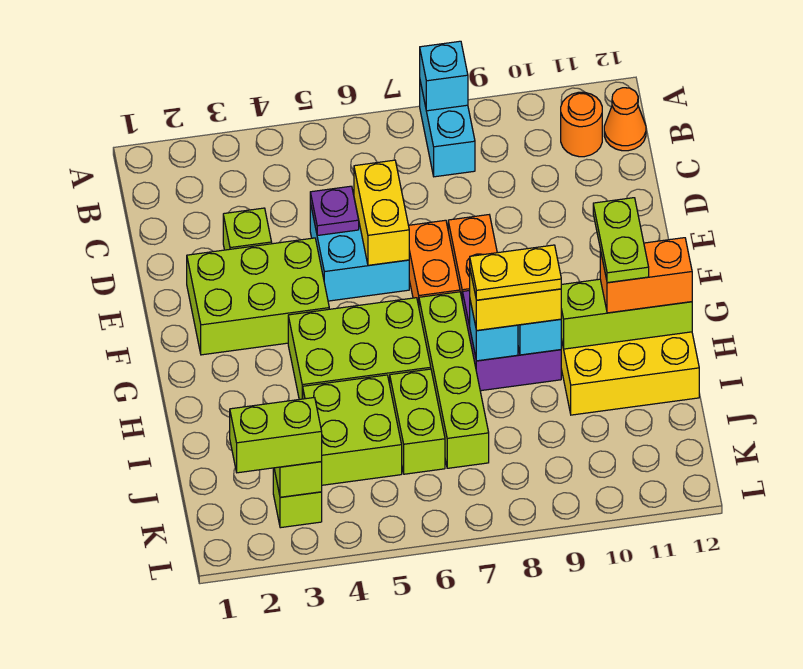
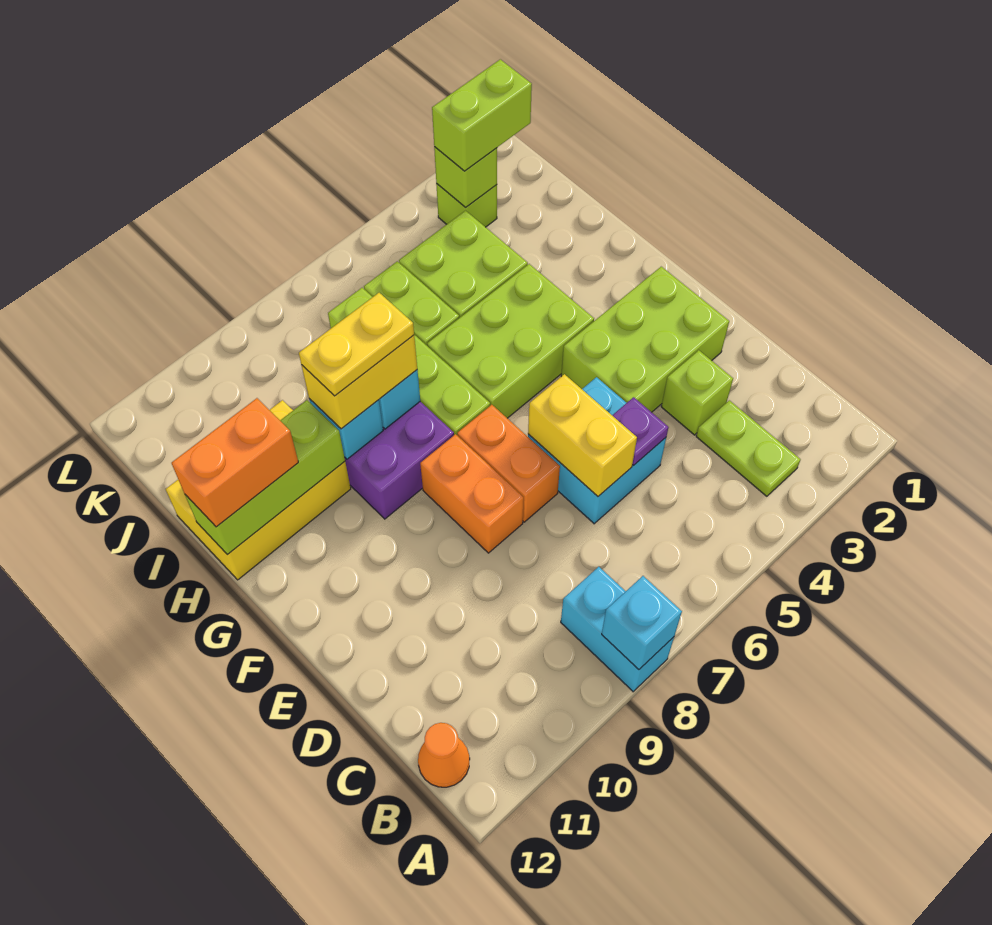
orange 1x1 round brick [561,92,602,157] -> none
lime 1x2 plate [593,198,649,283] -> lime 1x2 plate moved to [696,400,801,496]

